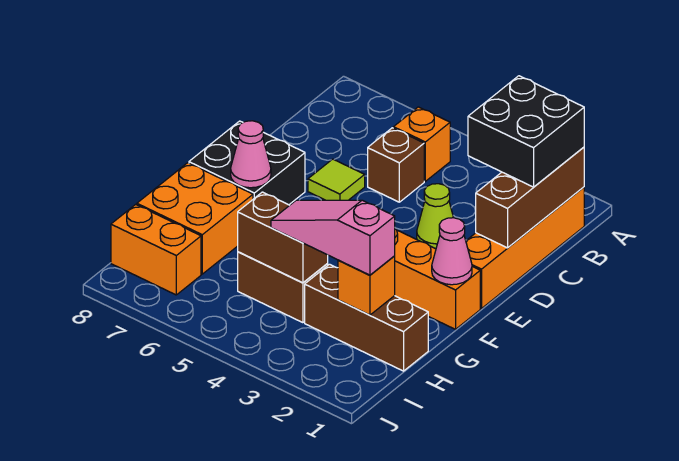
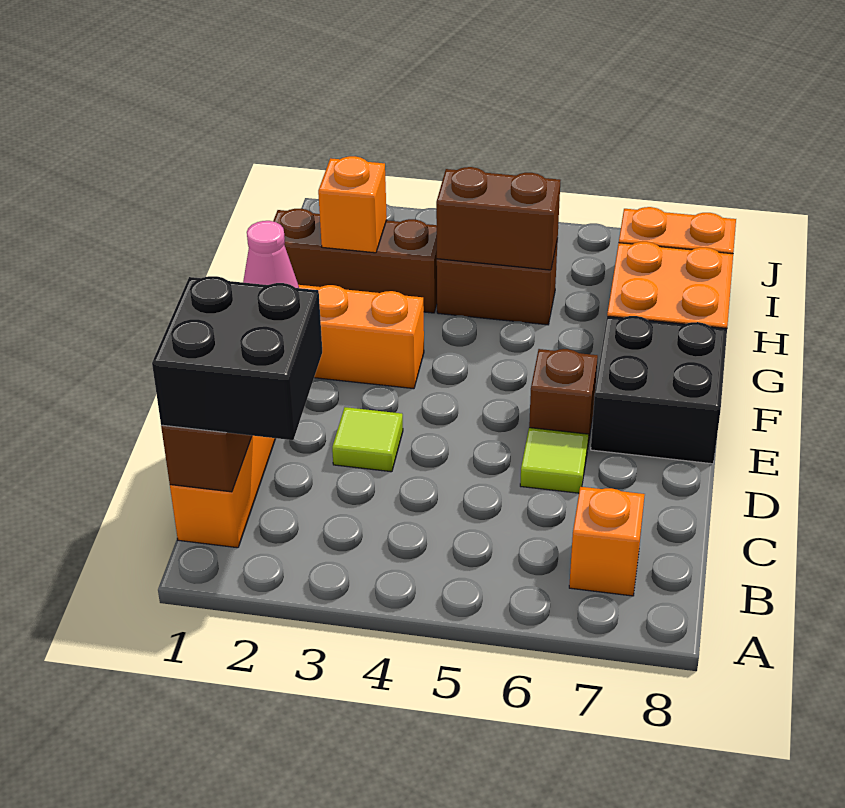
orange 1x1 brick [393,107,450,181] -> orange 1x1 brick moved to [569,487,645,596]
brown 1x1 brick [368,128,424,202] -> brown 1x1 brick moved to [529,349,598,445]
lime 1x1 cone [417,184,454,249] -> lime 1x1 tile [332,407,403,472]
pink 1x1 cone [231,121,271,188] -> none
pink 1x3 slope [271,200,395,275] -> none

